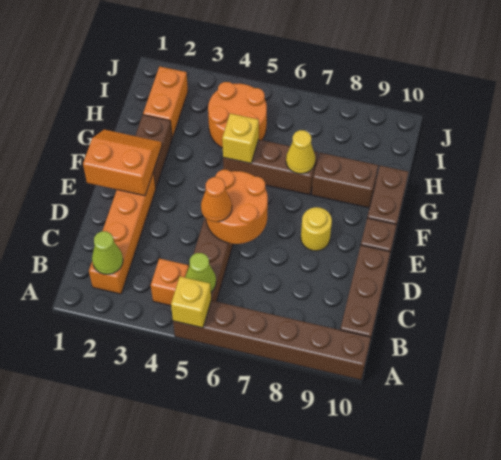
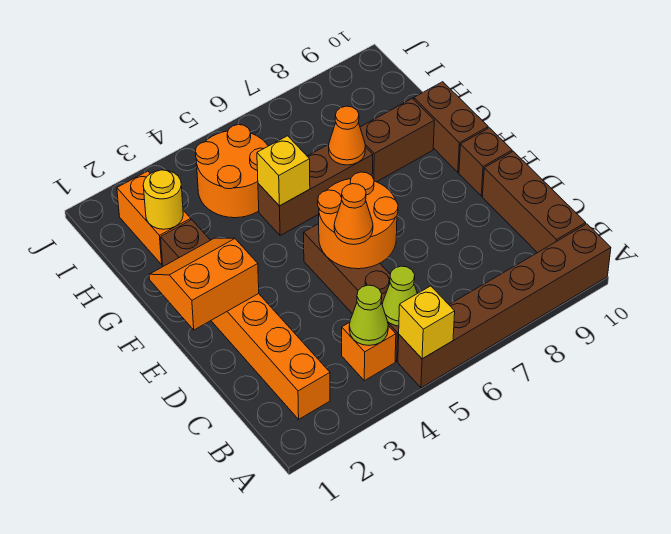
lime 1x1 cone [92,231,123,274] -> lime 1x1 cone moved to [349,285,388,345]
yellow 1x1 round brick [301,207,332,251] -> yellow 1x1 round brick moved to [143,170,183,229]
yellow 1x1 cone [286,130,315,174] -> orange 1x1 cone [329,106,365,165]

